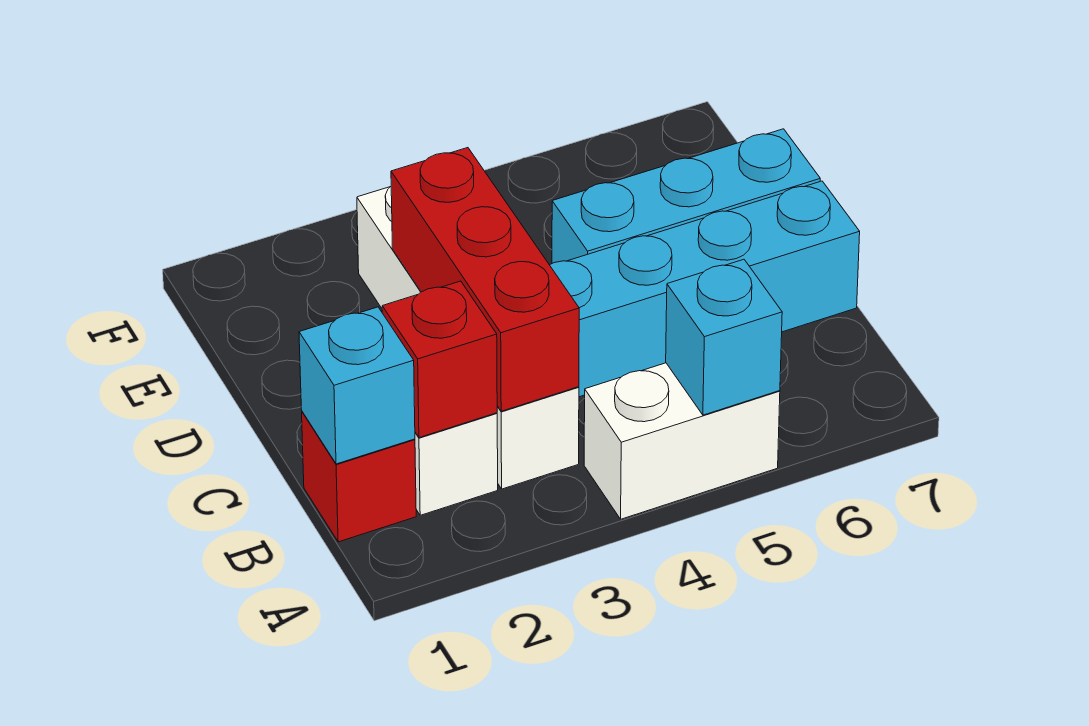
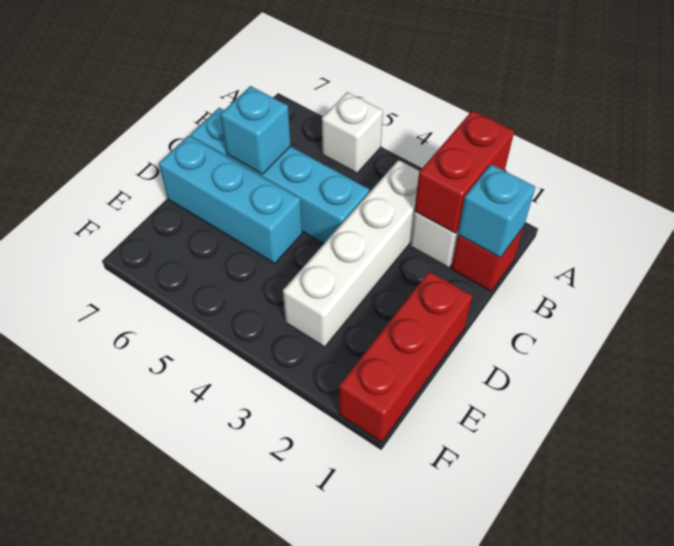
white 1x2 brick [584,363,780,519] -> white 1x1 brick [322,92,383,173]
cyan 1x1 brick [666,259,782,415] -> cyan 1x1 brick moved to [220,86,291,174]
red 1x1 brick [382,281,497,438] -> red 1x2 brick [414,111,514,233]
red 1x3 brick [391,148,579,411] -> red 1x3 brick moved to [339,271,472,442]

